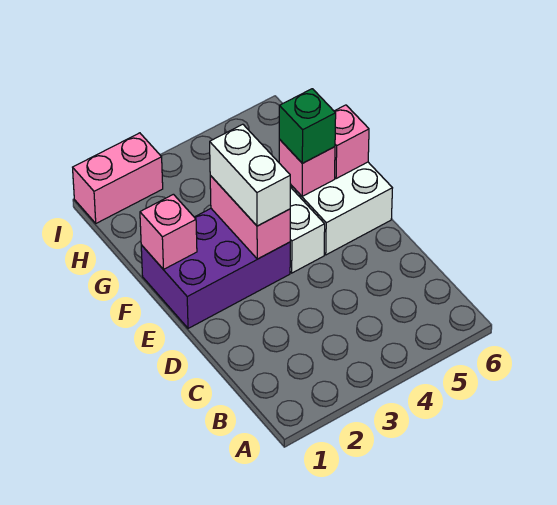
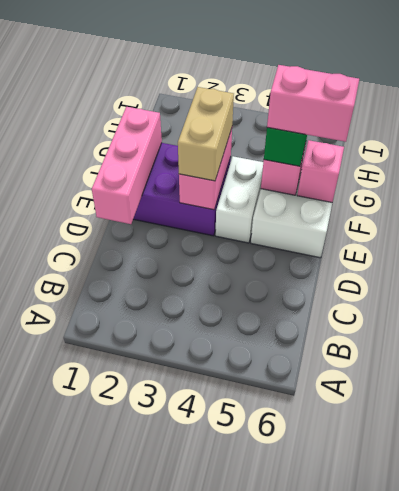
white 1x2 brick [210,124,290,226] -> tan 1x2 brick [178,87,234,181]
pink 1x1 brick [140,194,197,269] -> pink 1x3 brick [92,107,162,224]
pink 1x2 brick [73,133,163,223] -> pink 1x2 brick moved to [267,65,359,142]

